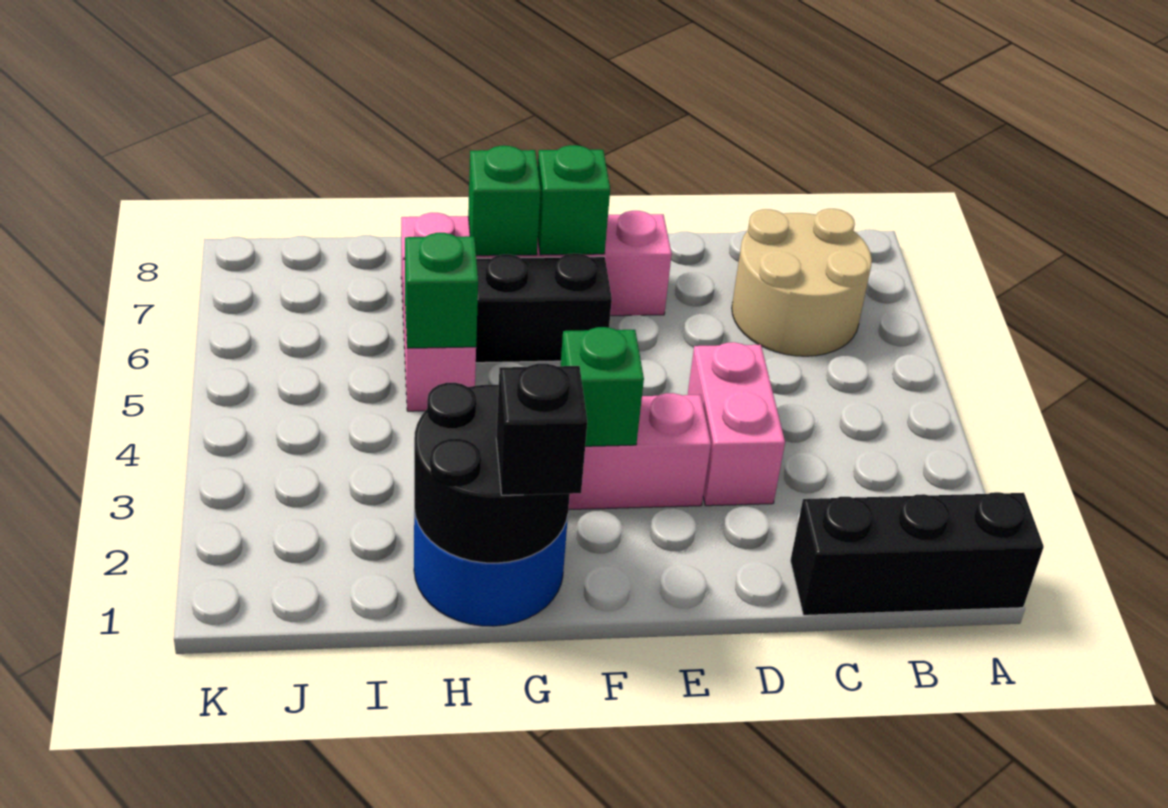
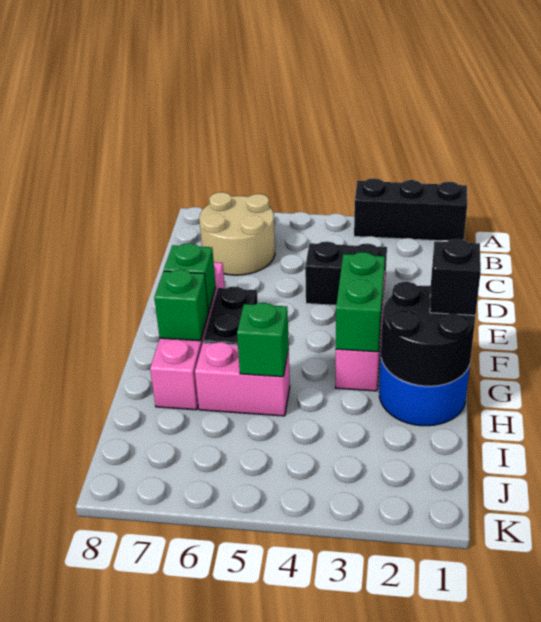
black 1x3 brick [790,492,1044,615] -> black 1x3 brick turned to [354,178,467,241]
pink 1x2 brick [688,342,785,506] -> black 1x2 brick [305,241,387,305]
green 1x1 brick [561,327,644,446] -> green 1x2 brick [336,252,385,352]

